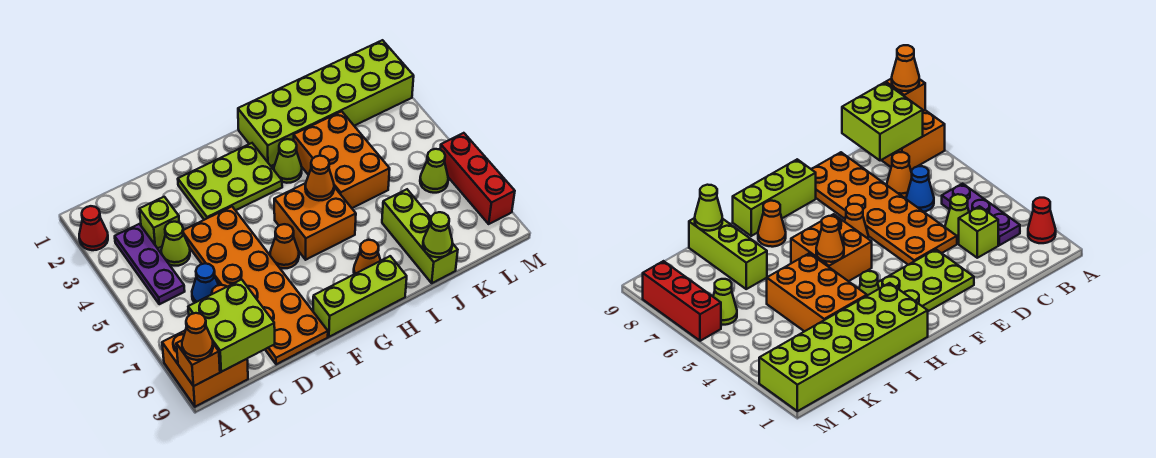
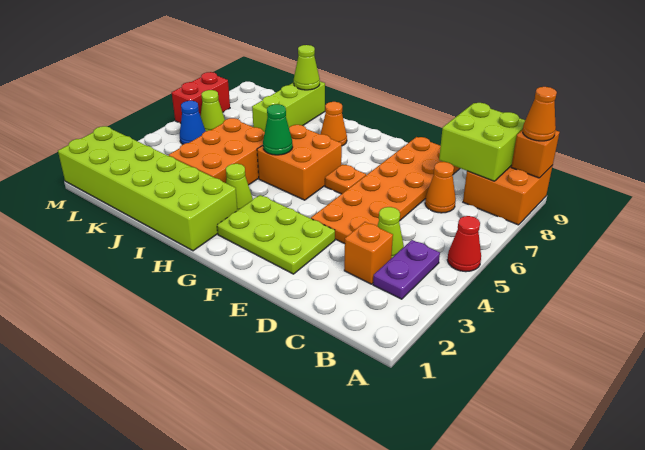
red 1x1 cone [79,206,108,250] -> red 1x1 cone moved to [447,216,481,272]
purple 1x3 plate [115,224,185,304] -> purple 1x2 plate [373,240,440,299]
lime 1x1 brick [139,197,179,248] -> orange 1x1 brick [344,222,393,284]
blue 1x1 cone [192,263,218,303] -> blue 1x1 cone moved to [180,101,206,144]
orange 1x1 cone [270,224,299,268] -> orange 1x1 plate [325,164,366,194]
lime 1x3 brick [313,256,407,337] -> none
orange 1x1 cone [305,156,334,200] -> green 1x1 cone [263,104,293,155]
red 1x3 brick [440,133,515,224] -> red 1x2 brick [172,72,230,123]

